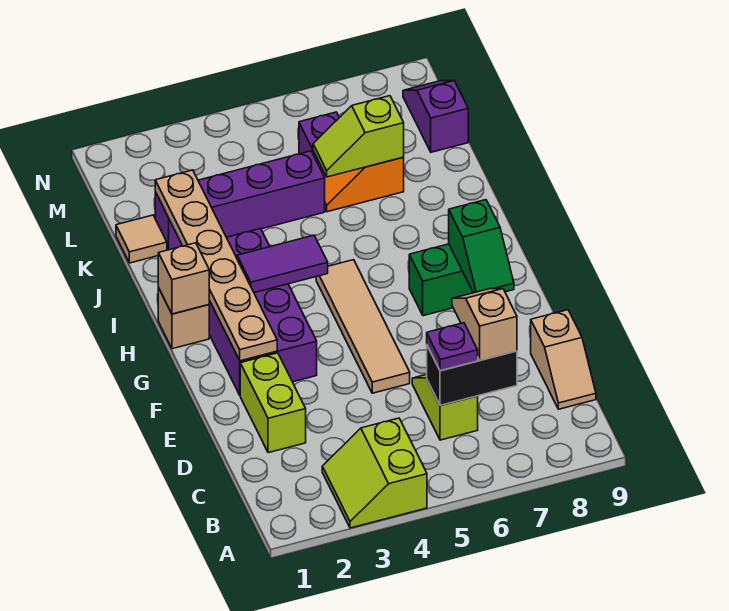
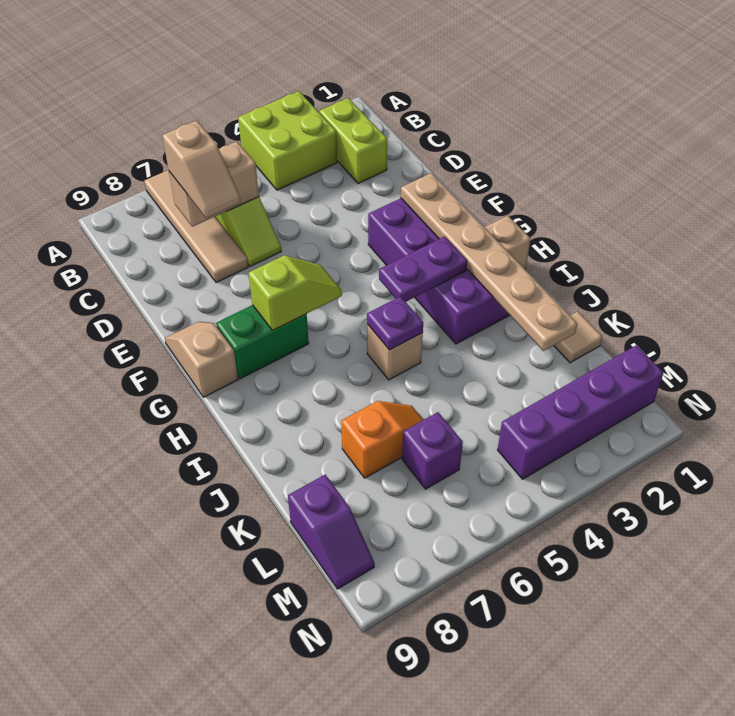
lime 2x2 slope [322,418,427,528] -> lime 2x2 brick [238,91,337,190]
black 1x2 brick [427,346,517,406] -> tan 1x2 brick [169,141,259,227]
purple 1x1 plate [427,323,478,371] -> purple 1x1 plate moved to [367,296,423,350]
tan 1x2 slope [531,310,596,409] -> tan 1x2 slope moved to [165,322,238,397]
lime 1x2 brick [240,353,306,453] -> lime 1x2 brick moved to [319,98,387,184]
tan 1x4 tile [316,260,410,393] -> tan 1x4 tile moved to [144,170,248,283]
green 1x2 slope [449,200,514,293] -> none
tan 1x1 brick [158,243,210,314] -> tan 1x1 brick moved to [367,324,423,380]
purple 1x2 tile [237,235,328,293] -> purple 1x2 plate [379,236,467,302]
purple 1x4 brick [155,151,325,250] -> purple 1x4 brick moved to [498,345,663,479]
lime 1x2 slope [313,96,404,177] -> lime 1x2 slope moved to [249,255,342,330]

